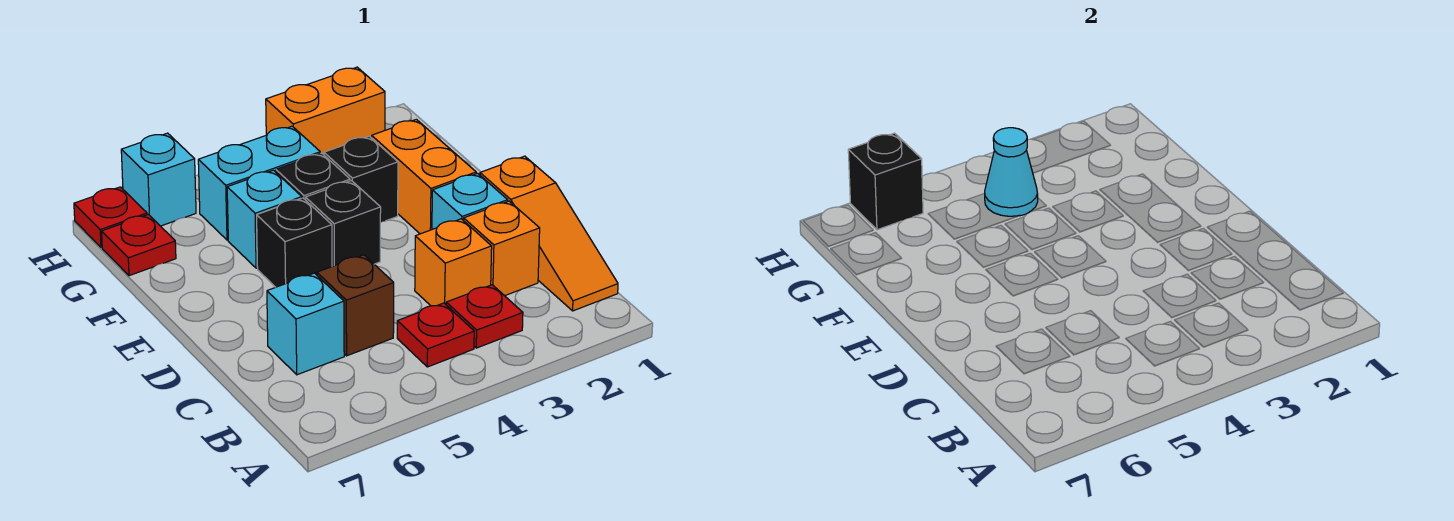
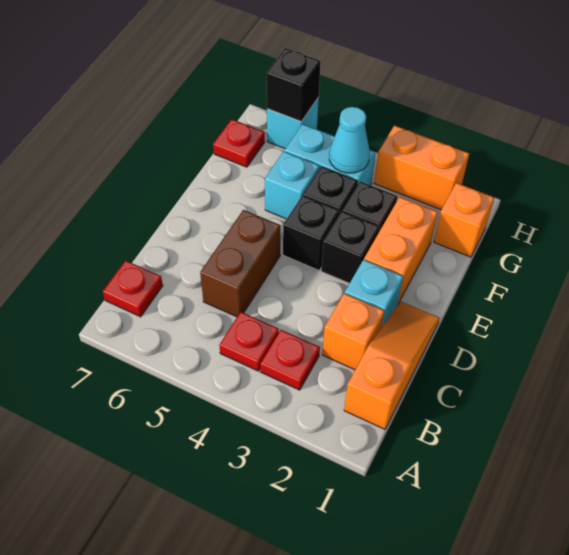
orange 1x3 slope [480,156,618,311] -> orange 1x3 slope turned to [344,301,439,429]
orange 1x1 brick [415,219,492,306] -> orange 1x1 brick moved to [434,183,495,257]
brown 1x1 brick [317,255,394,356] -> brown 1x2 brick [200,210,280,317]
cyan 1x1 brick [267,273,344,375] -> none
black 1x1 brick [257,198,332,287] -> black 1x1 brick moved to [321,212,380,283]
red 1x1 plate [74,187,147,247] -> red 1x1 plate moved to [103,261,163,317]

